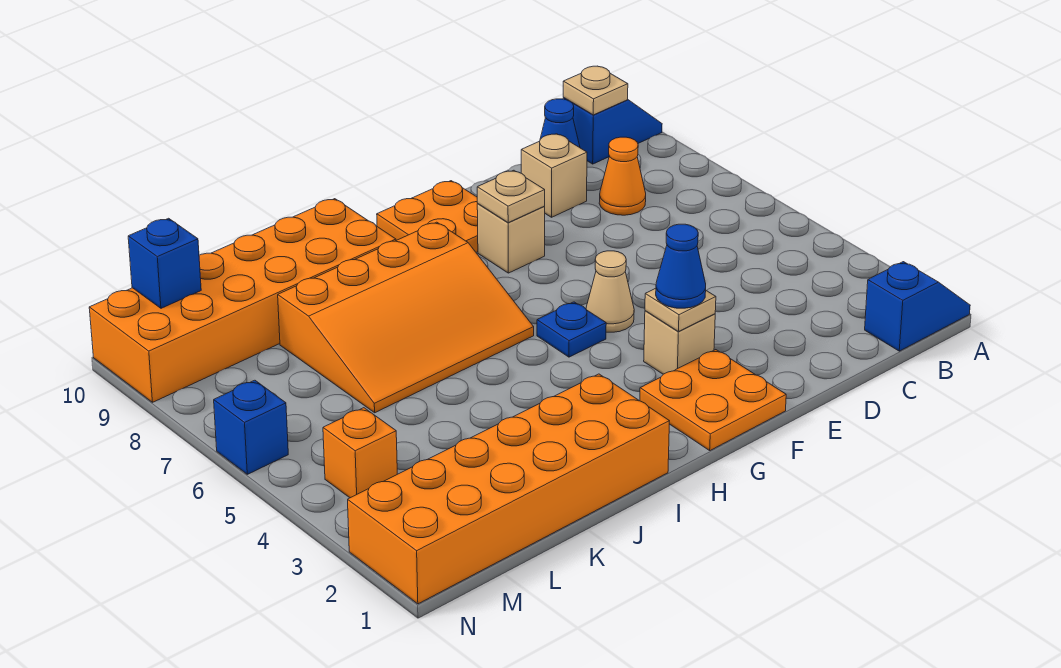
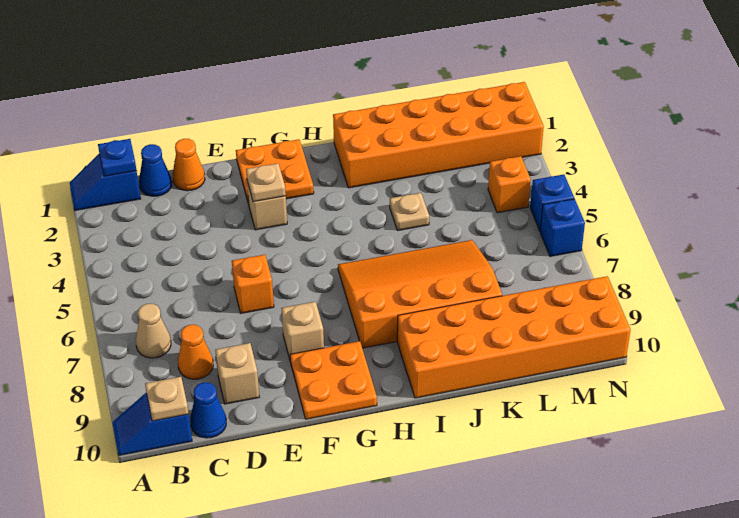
none -> orange 1x1 cone [173,139,205,191]
none -> orange 1x1 brick [232,255,274,313]
blue 1x1 cone [656,224,706,308] -> blue 1x1 cone moved to [139,144,172,196]
tan 1x1 cone [586,251,634,332] -> tan 1x1 cone moved to [136,304,171,358]
tan 1x1 plate [477,170,545,223] -> tan 1x1 plate moved to [390,193,429,231]
blue 1x1 plate [537,302,606,357] -> blue 1x1 plate moved to [98,139,137,176]
blue 1x1 brick [128,218,201,308] -> blue 1x1 brick moved to [530,174,574,231]

